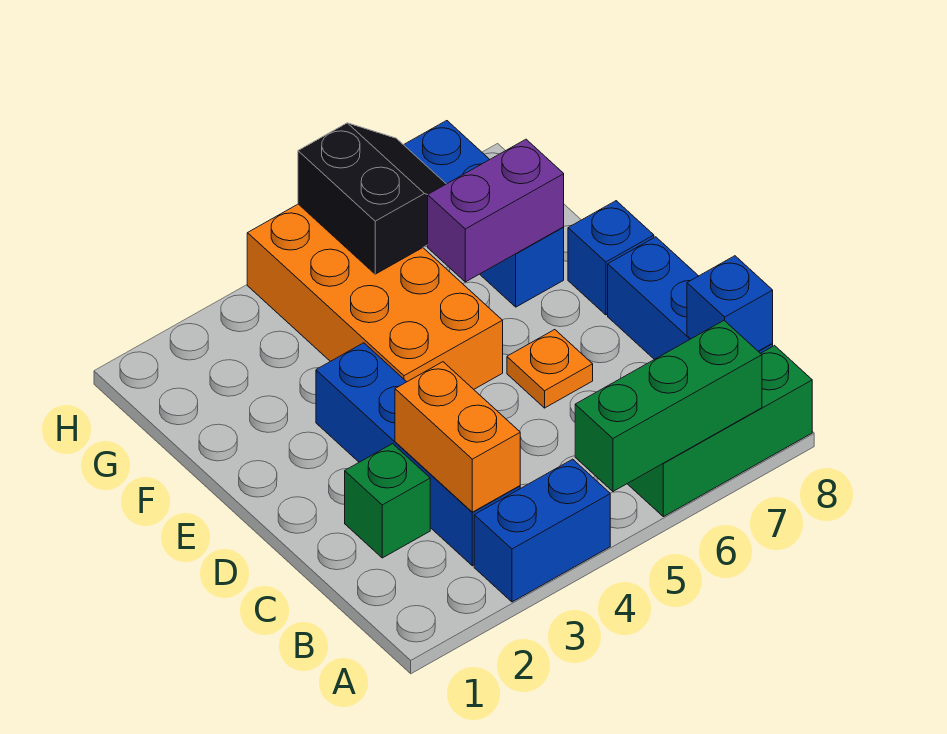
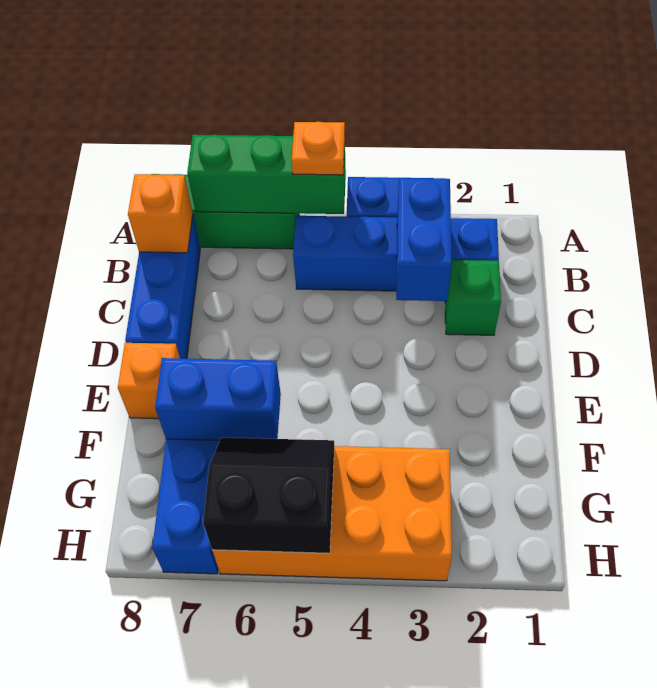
blue 1x4 brick [316,343,520,566] -> blue 1x4 brick turned to [293,216,499,291]
orange 1x2 brick [395,362,520,512] -> blue 1x2 brick [396,178,452,301]
blue 1x1 brick [687,256,773,351] -> orange 1x1 brick [128,174,193,253]
orange 1x1 plate [507,330,593,408] -> orange 1x1 plate moved to [292,122,345,175]
orange 2x4 brick [247,204,503,389] -> orange 2x4 brick turned to [212,446,452,581]
blue 1x1 brick [568,201,654,315] -> orange 1x1 brick [118,343,180,419]
purple 1x2 brick [428,139,564,282] -> blue 1x2 brick [155,358,281,440]
black 2x2 slope [298,123,446,274] -> black 2x2 slope turned to [203,438,334,553]

